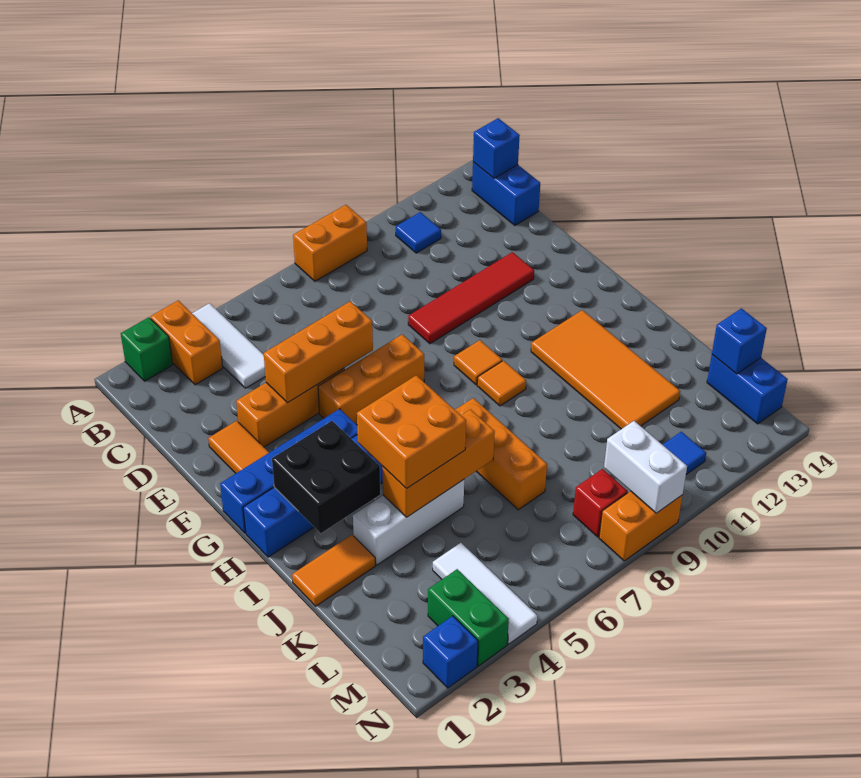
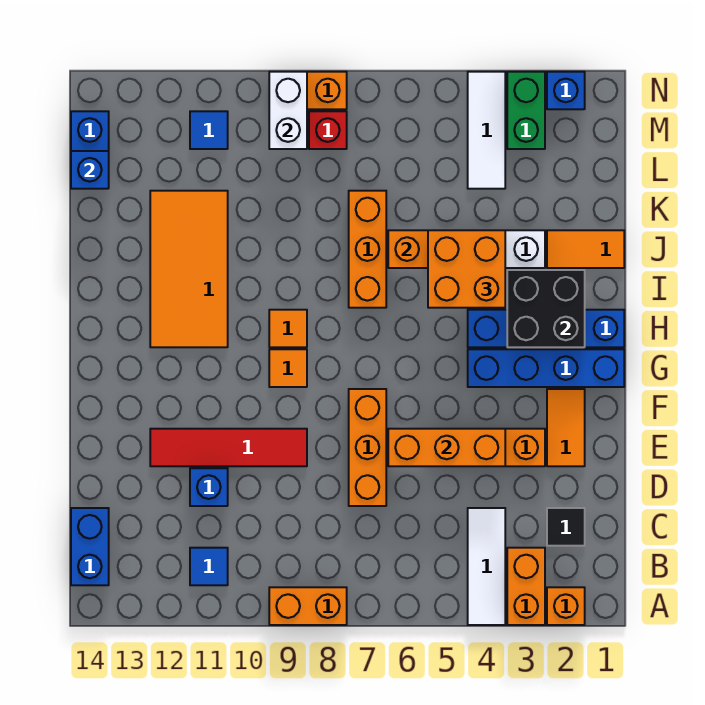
green 1x1 brick [121,317,173,381] -> orange 1x1 brick [547,587,585,625]
blue 1x1 brick [473,118,520,178] -> blue 1x1 brick moved to [190,468,228,506]
none -> black 1x1 tile [547,508,585,546]
orange 1x3 brick [318,335,424,425] -> orange 1x3 brick turned to [349,389,386,506]

